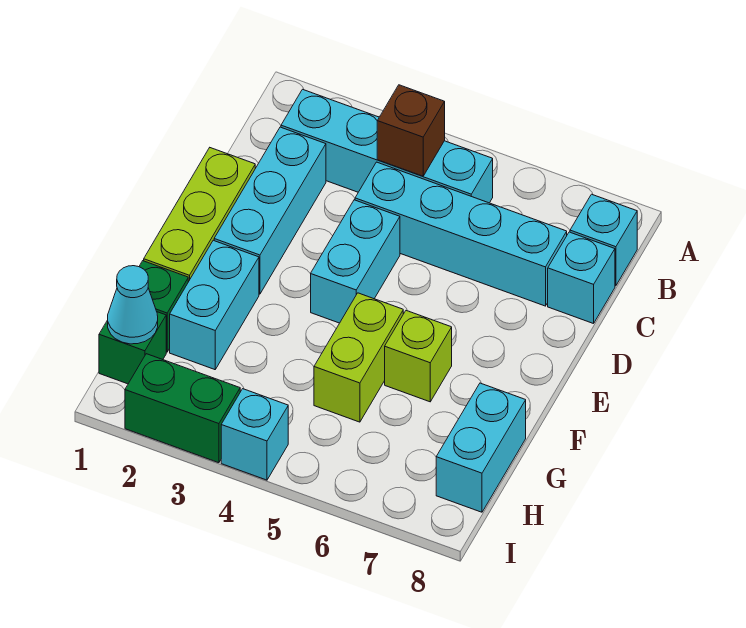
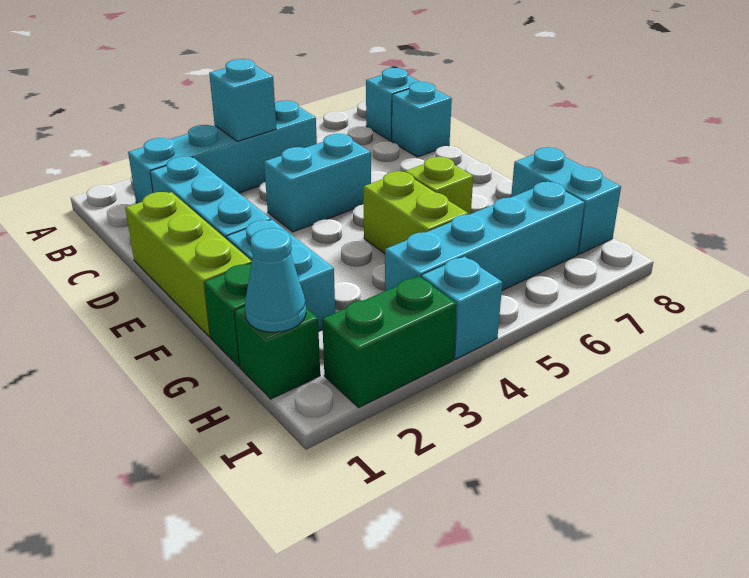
brown 1x1 brick [377,85,445,176] -> cyan 1x1 brick [209,59,276,141]
cyan 1x4 brick [355,162,567,306] -> cyan 1x4 brick moved to [385,182,585,291]
cyan 1x2 brick [311,200,400,323] -> cyan 1x2 brick turned to [264,134,371,232]

